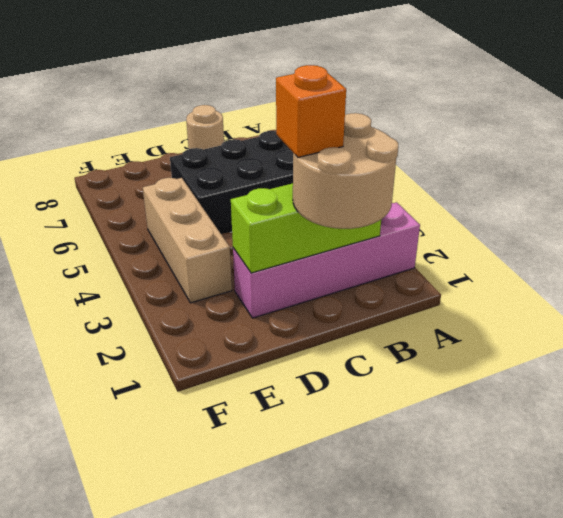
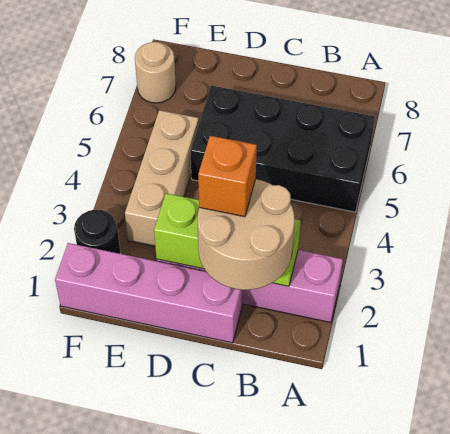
none -> pink 1x4 brick [55,243,243,343]
tan 1x1 round brick [186,105,224,150] -> tan 1x1 round brick moved to [135,42,176,103]
none -> black 1x1 round brick [74,210,120,254]

